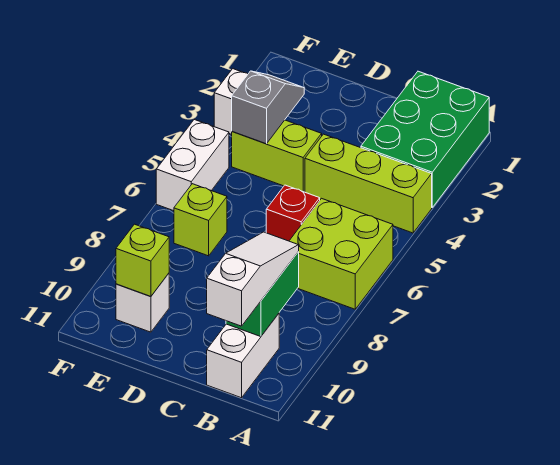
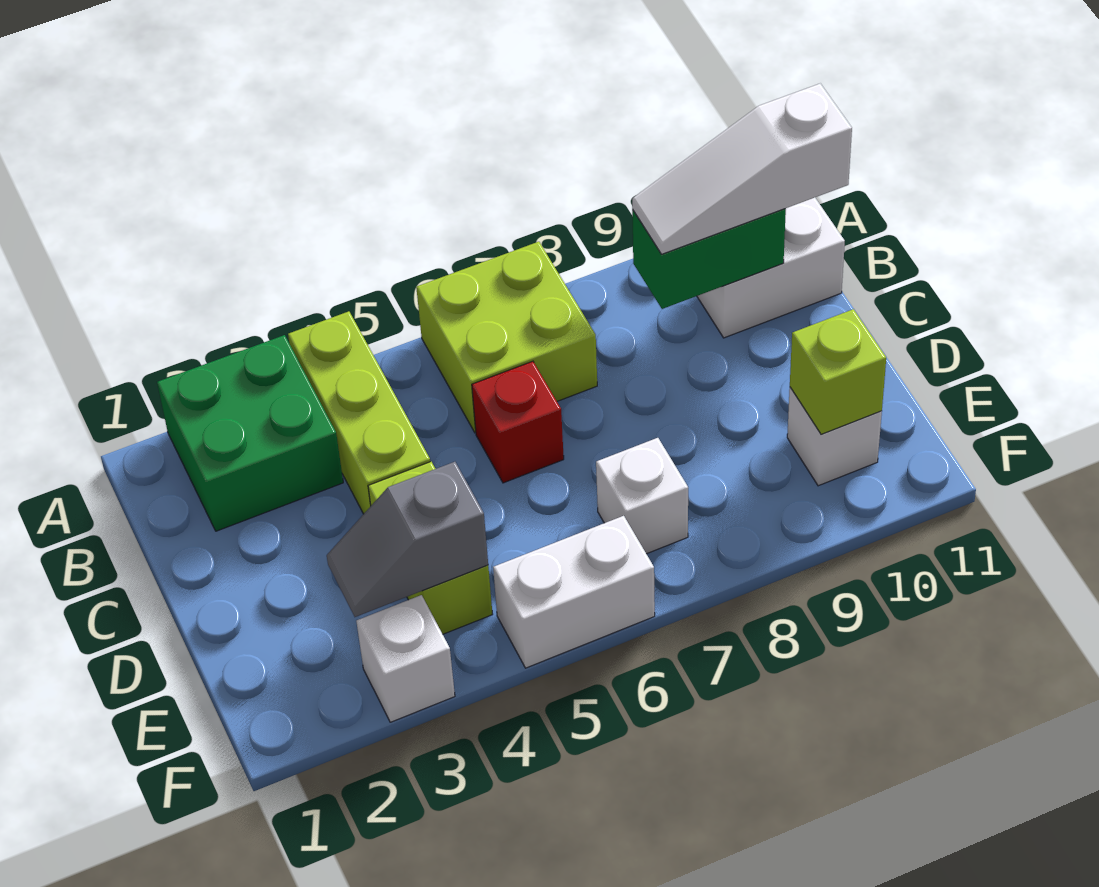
green 2x3 brick [361,71,489,207] -> green 2x2 brick [157,335,343,531]
lime 1x1 brick [174,184,227,256] -> white 1x1 brick [596,438,688,554]

